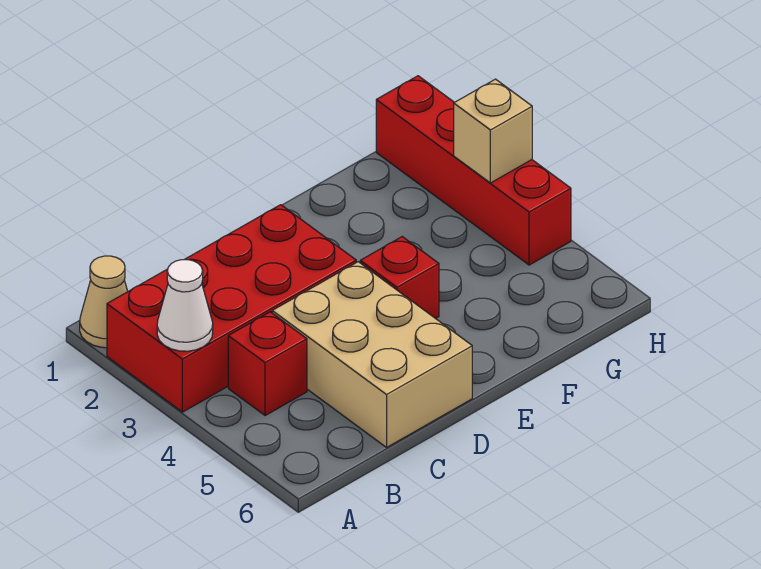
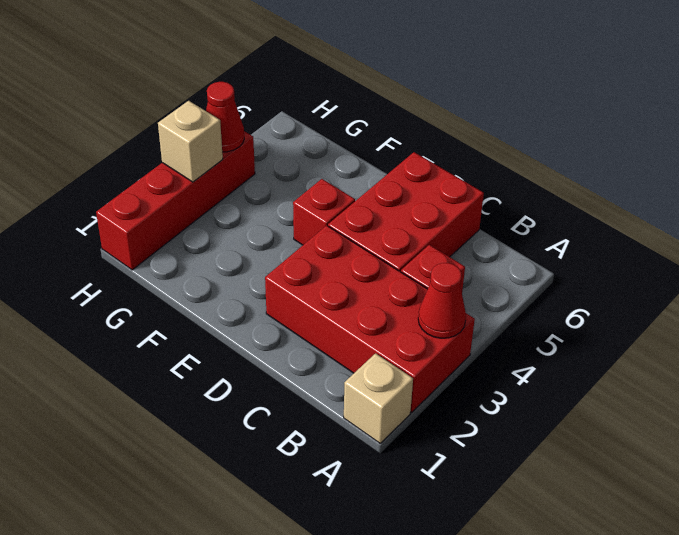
tan 1x1 cone [80,256,128,348] -> tan 1x1 brick [344,353,413,443]
white 1x1 cone [157,260,213,351] -> red 1x1 cone [418,263,466,338]
tan 2x3 brick [272,262,472,447] -> red 2x3 brick [328,152,484,272]
none -> red 1x1 cone [206,82,244,152]

